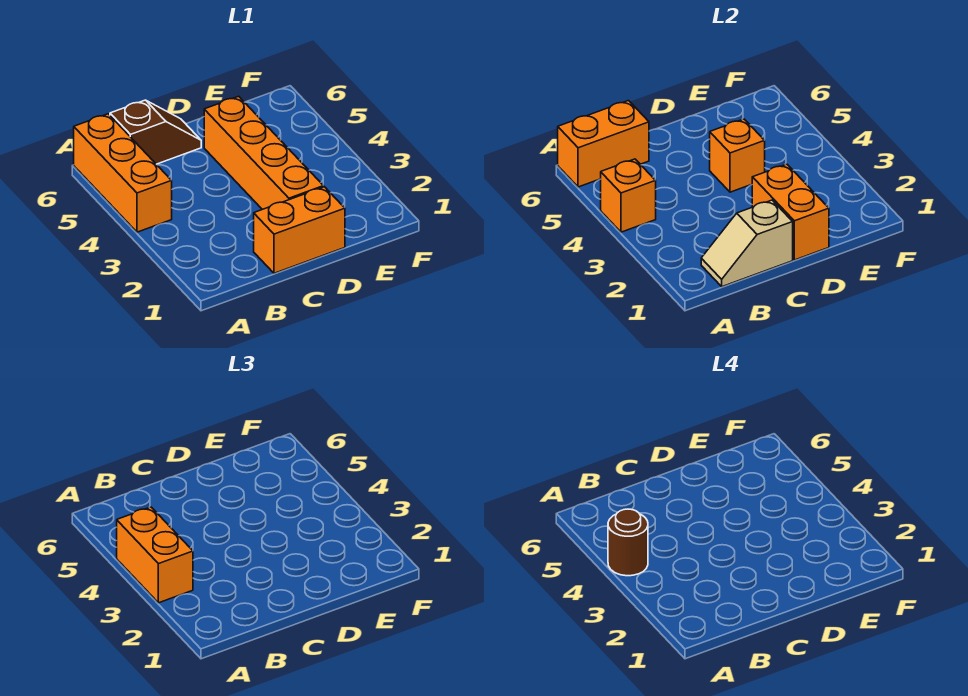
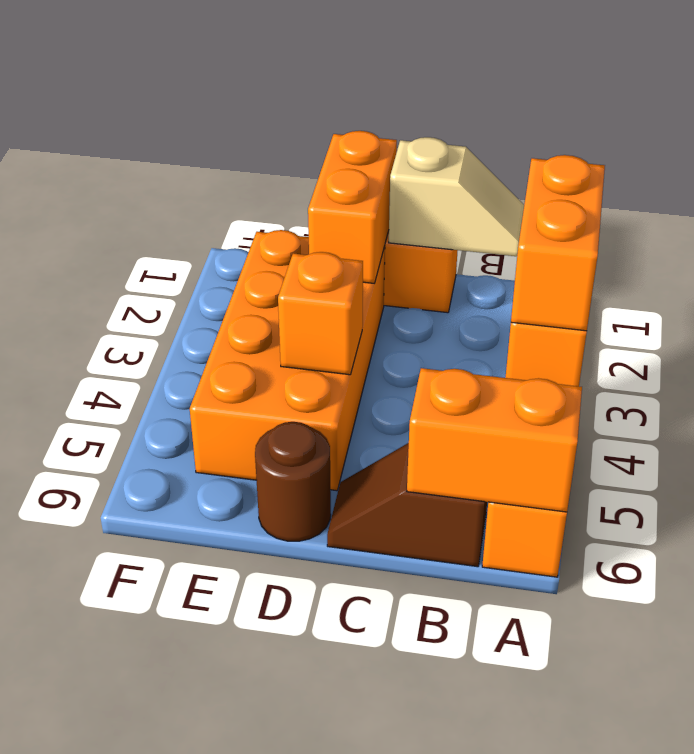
brown 1x1 round brick [608,509,648,576] -> brown 1x1 round brick moved to [255,422,331,541]
orange 1x4 brick [204,96,324,209] -> orange 2x4 brick [190,230,385,491]

